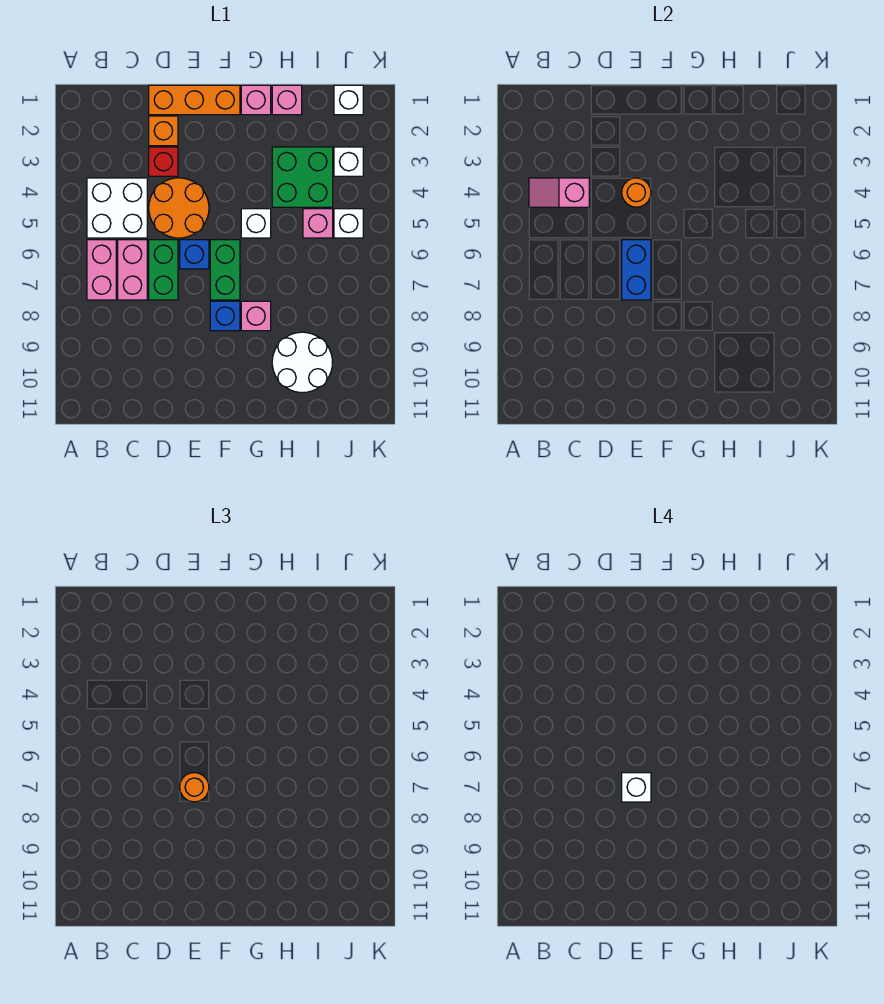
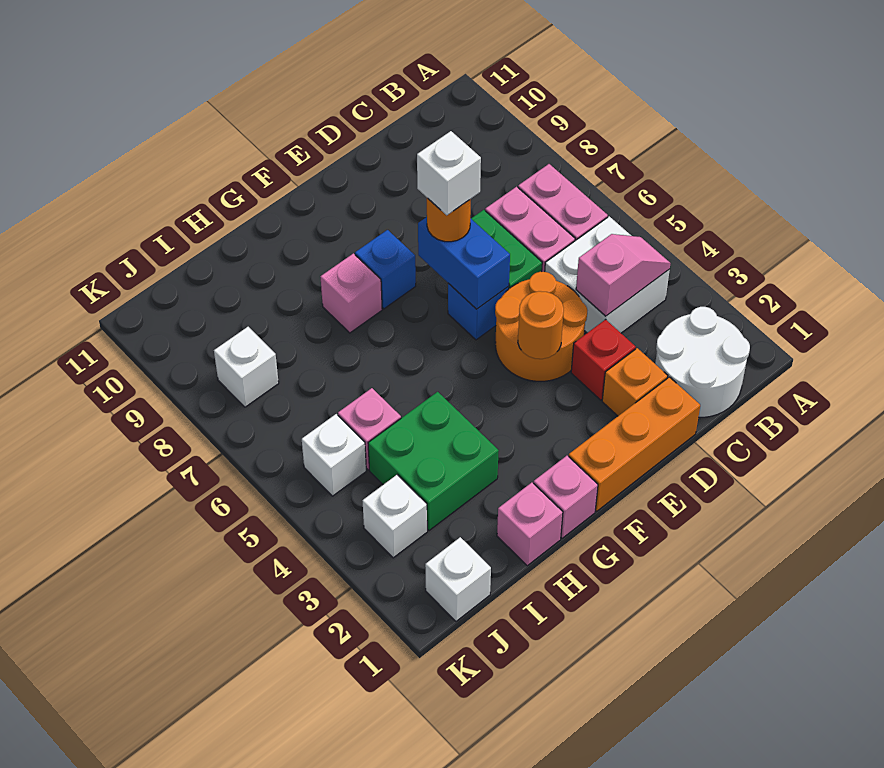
green 1x2 brick [210,240,240,300] -> none
white 1x1 brick [241,209,271,238] -> white 1x1 brick moved to [214,327,279,407]
white 2x2 round brick [272,332,333,393] -> white 2x2 round brick moved to [655,307,750,417]

